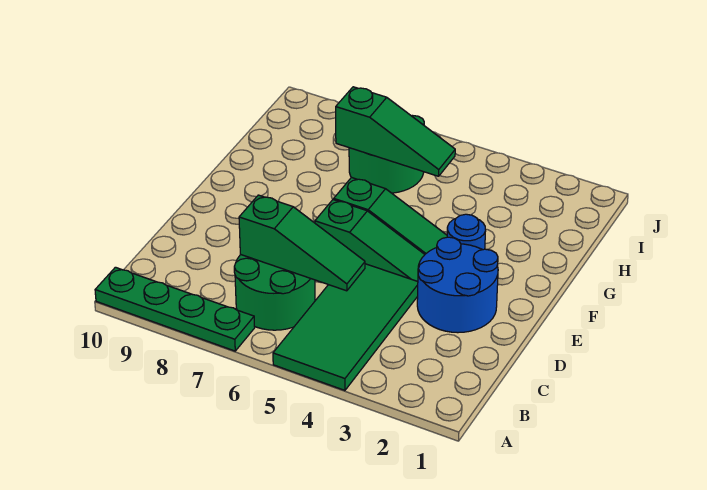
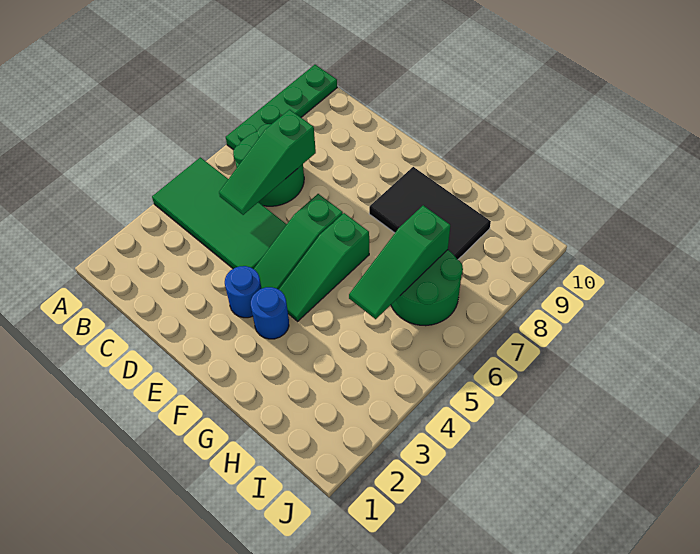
blue 2x2 round brick [417,237,498,333] -> blue 1x1 round brick [225,266,262,318]
none -> black 2x3 tile [369,167,491,260]

